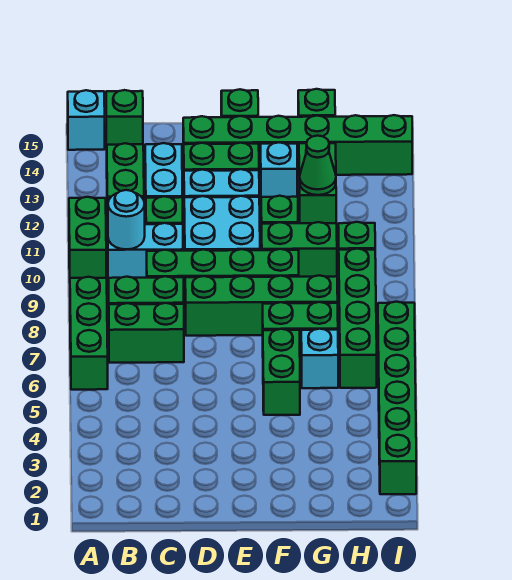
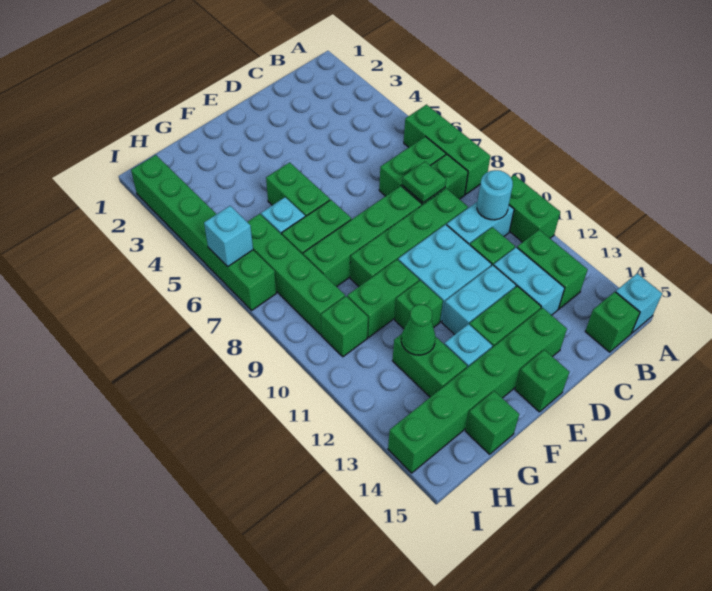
none -> green 1x1 plate [402,162,446,203]
none -> cyan 1x1 brick [204,206,253,267]

